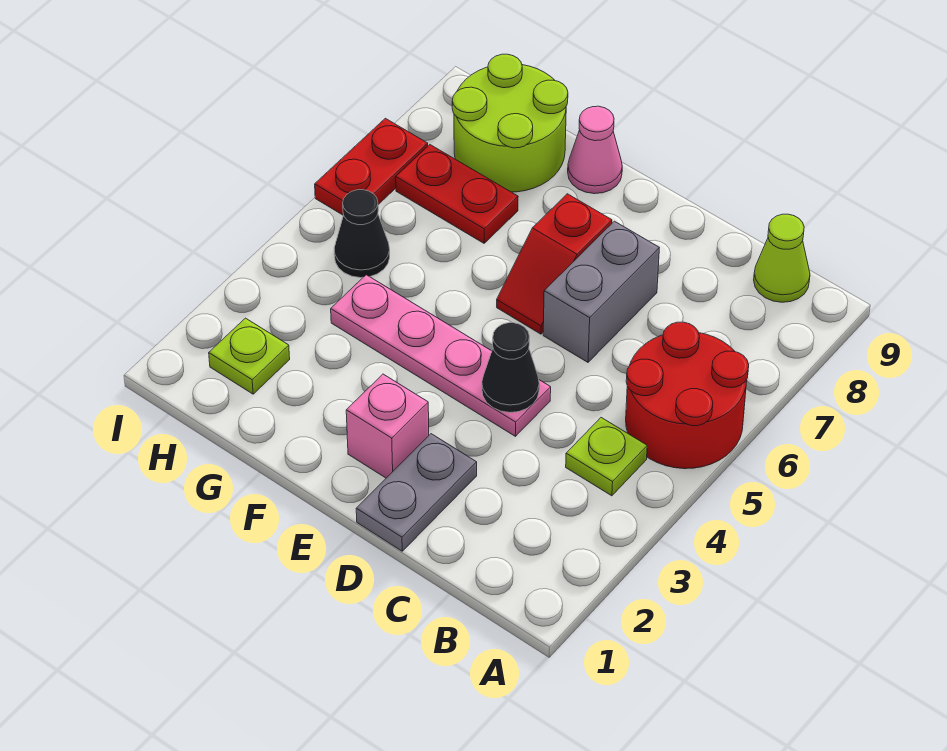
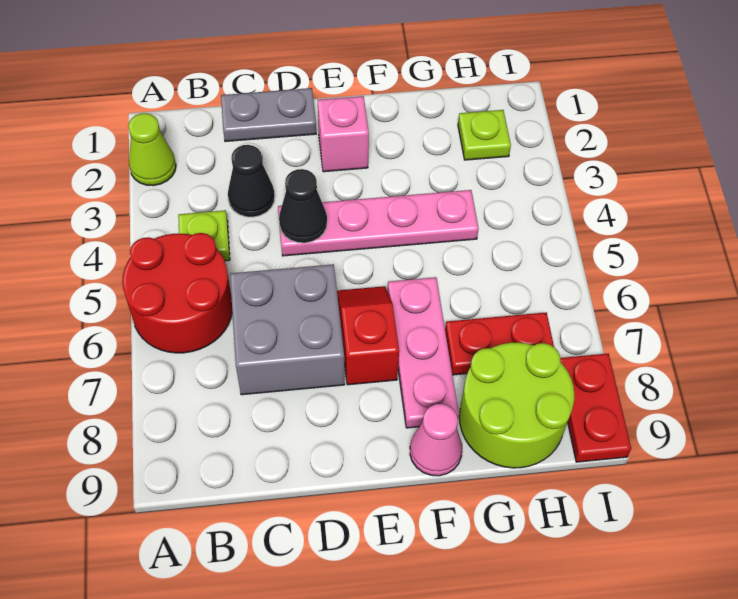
lime 1x1 cone [754,214,810,302] -> lime 1x1 cone moved to [128,113,176,186]
grey 1x2 plate [356,434,477,551] -> grey 1x2 plate turned to [221,88,316,142]
grey 1x2 brick [543,221,659,362] -> grey 2x2 brick [230,264,345,395]
none -> pink 1x3 plate [388,277,459,428]
black 1x1 cone [334,190,390,278] -> black 1x1 cone moved to [228,145,275,217]
red 1x2 plate [315,118,428,215] -> red 1x2 plate moved to [560,354,631,462]

